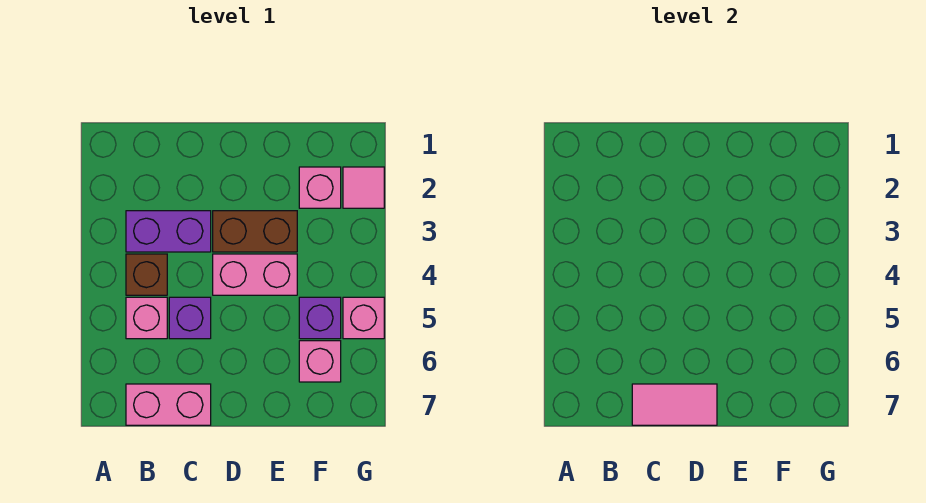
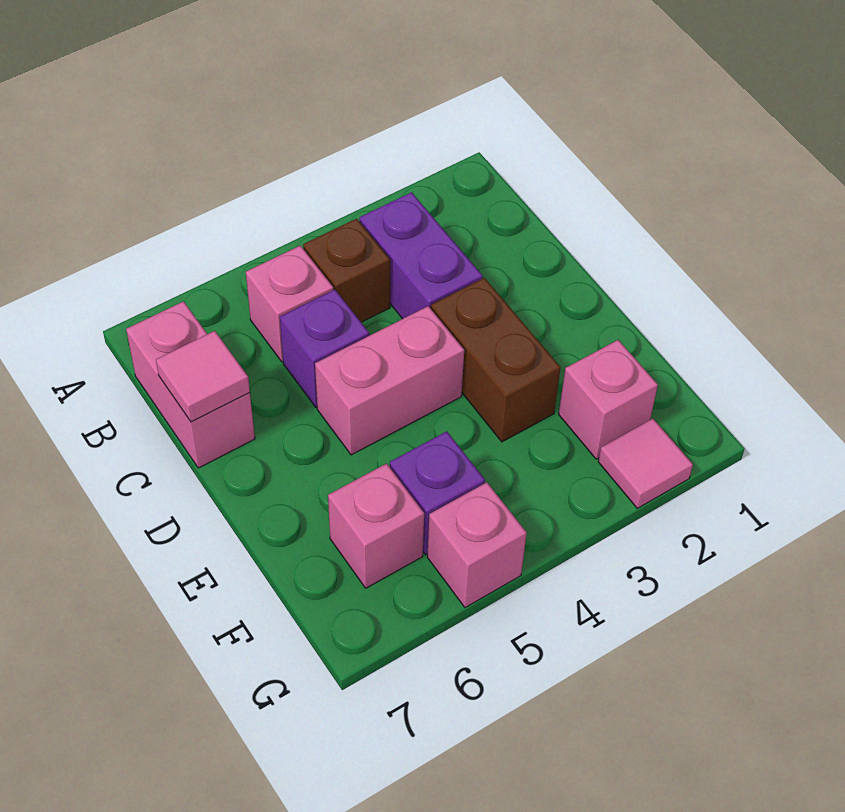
pink 1x2 tile [632,384,717,425] -> pink 1x1 tile [156,331,250,422]
pink 1x2 brick [213,254,297,295] -> pink 1x2 brick turned to [315,306,464,455]

